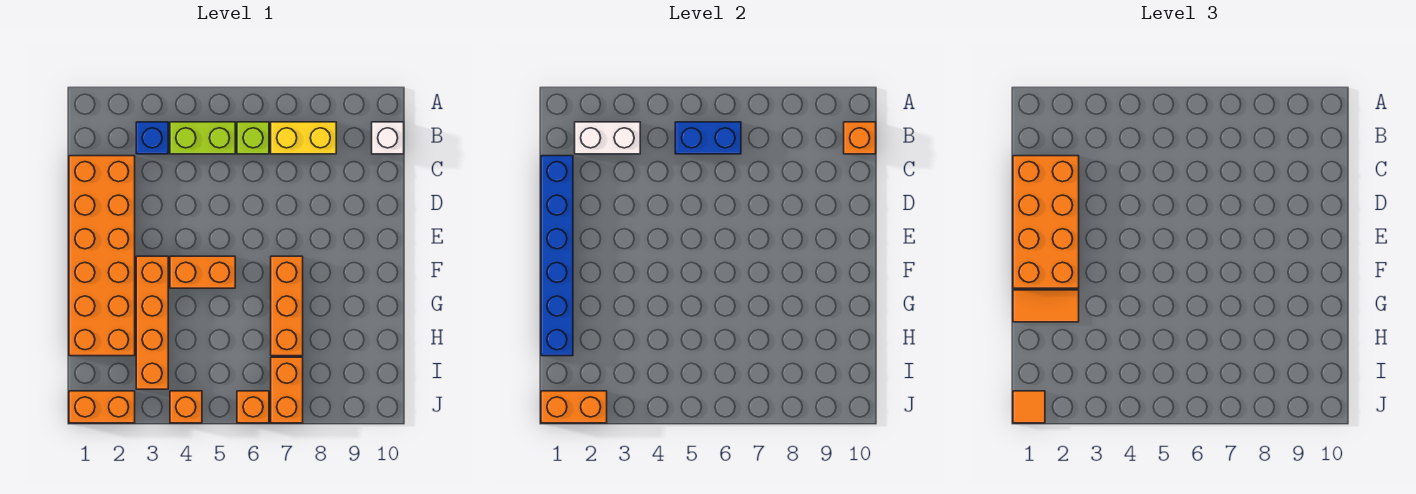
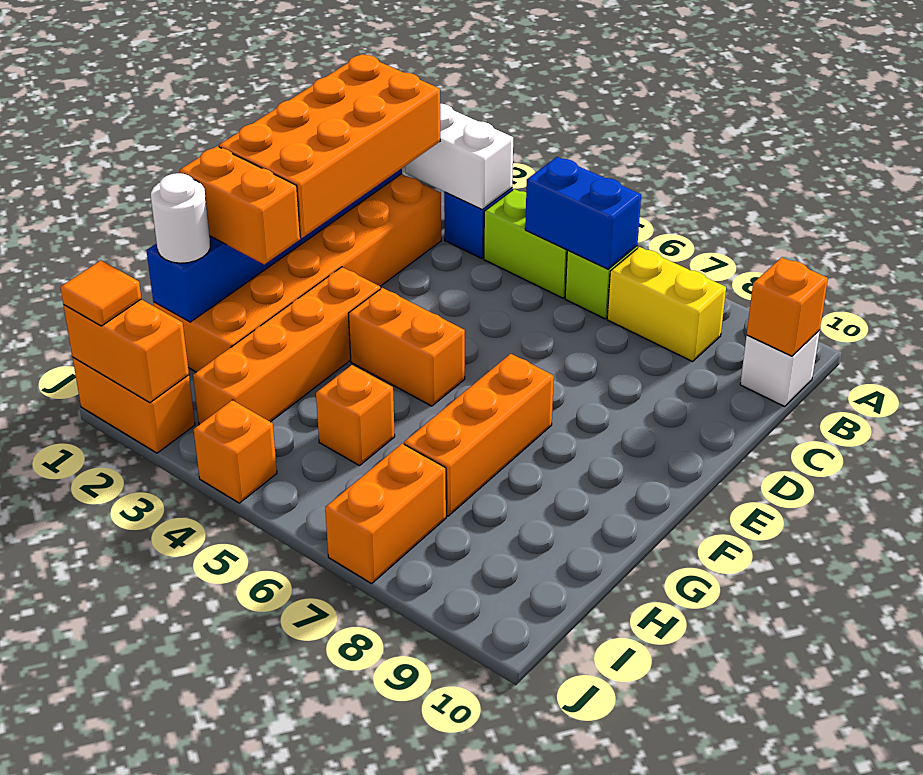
orange 1x2 tile [1013,290,1079,322] -> orange 1x2 brick [180,146,300,264]
none -> white 1x1 round brick [151,173,210,263]
orange 1x1 brick [237,391,269,423] -> orange 1x1 brick moved to [316,365,395,466]

